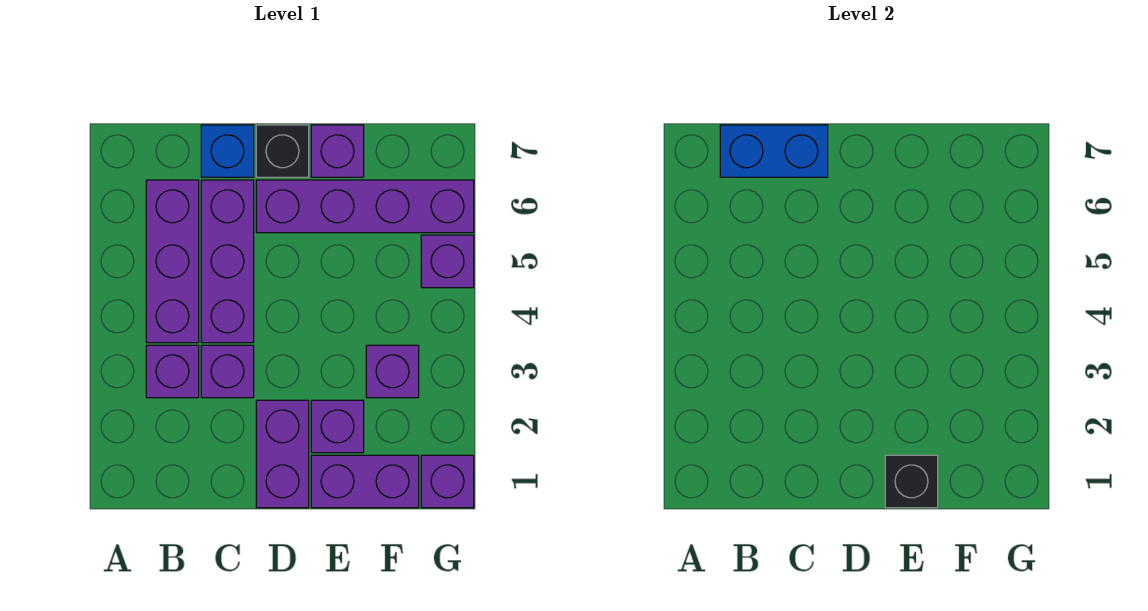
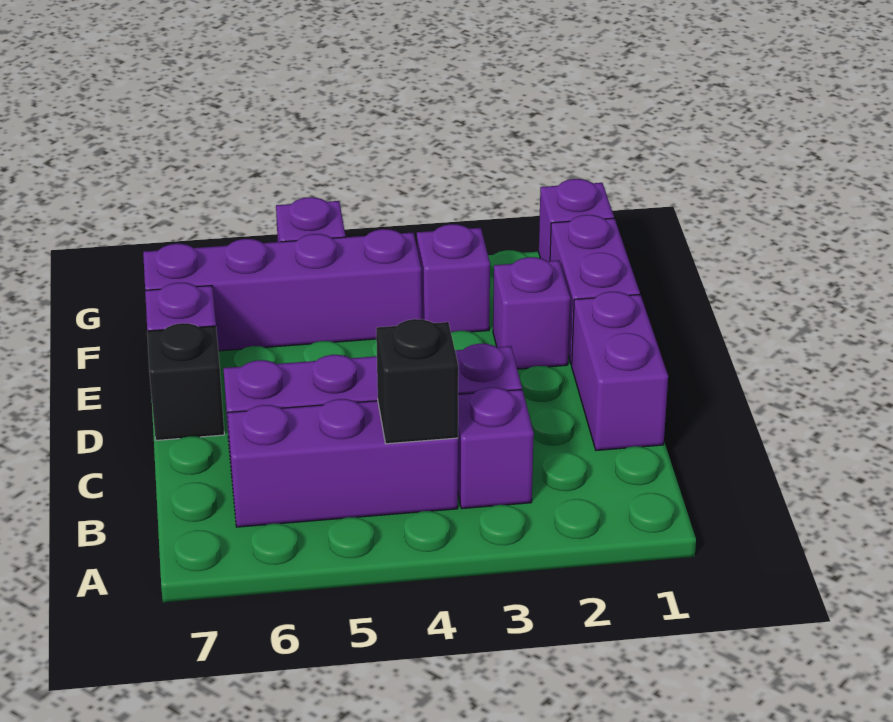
blue 1x2 brick [720,125,828,177] -> none
blue 1x1 brick [201,125,254,177] -> none
purple 1x2 brick [256,400,309,508] -> purple 1x2 brick turned to [572,292,668,450]
purple 1x4 brick [256,180,474,233] -> purple 1x4 brick turned to [143,229,422,351]
black 1x1 brick [885,455,938,508] -> black 1x1 brick moved to [376,319,458,444]

